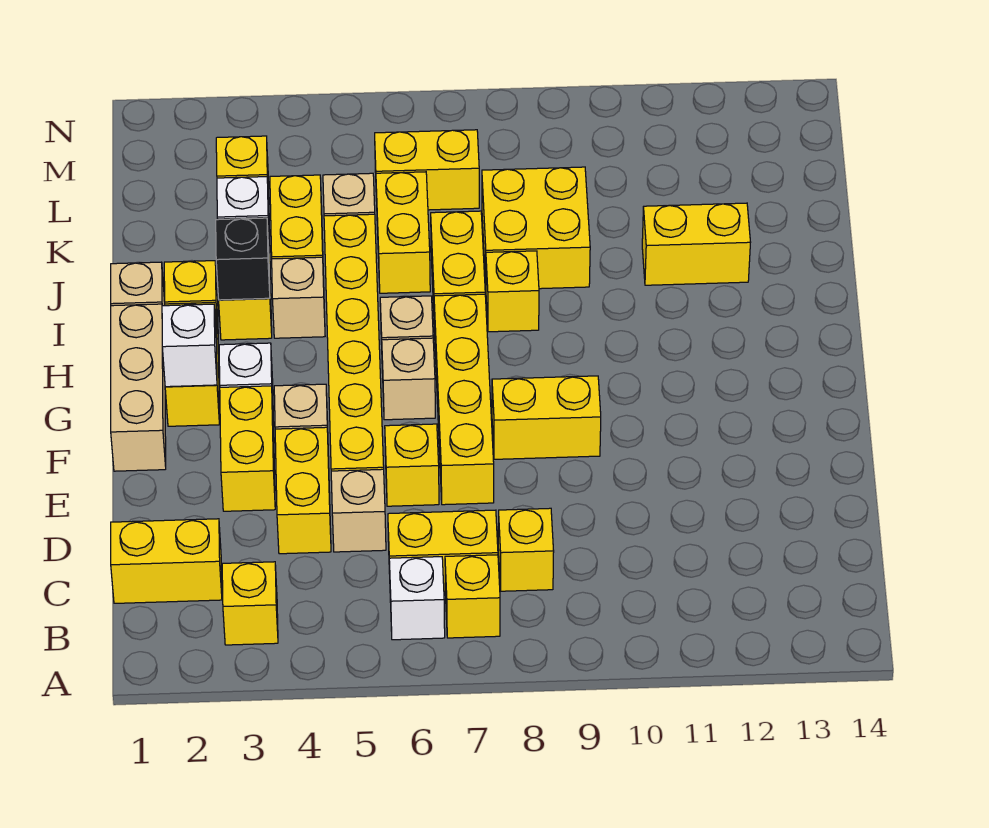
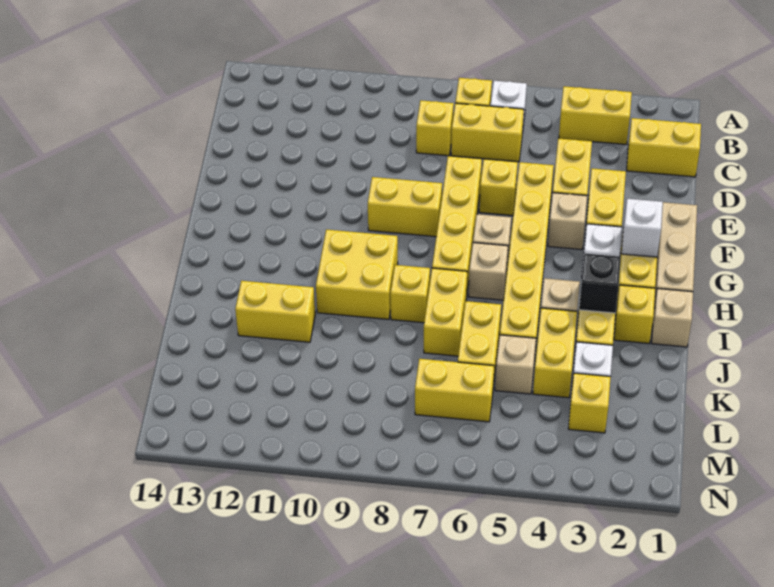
yellow 1x1 brick [222,562,278,645] -> yellow 1x2 brick [559,86,632,144]
tan 1x1 brick [331,469,386,552] -> none
yellow 2x2 brick [482,167,590,289] -> yellow 2x2 brick moved to [316,229,398,319]

